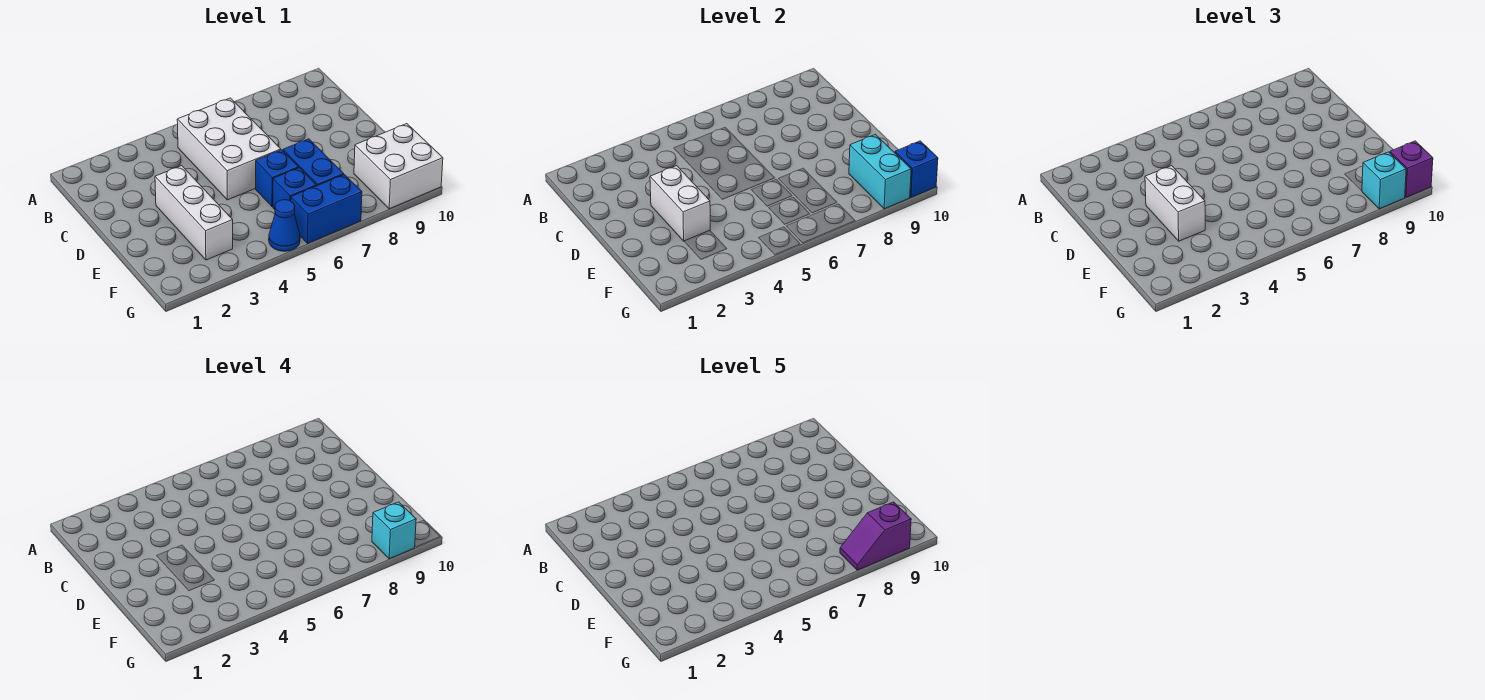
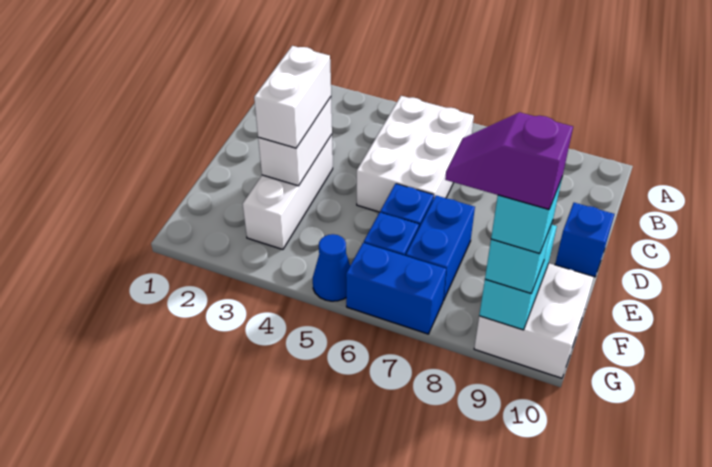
blue 1x1 brick [895,141,938,197] -> blue 1x1 brick moved to [555,203,614,277]
purple 1x1 brick [1390,141,1433,197] -> none

